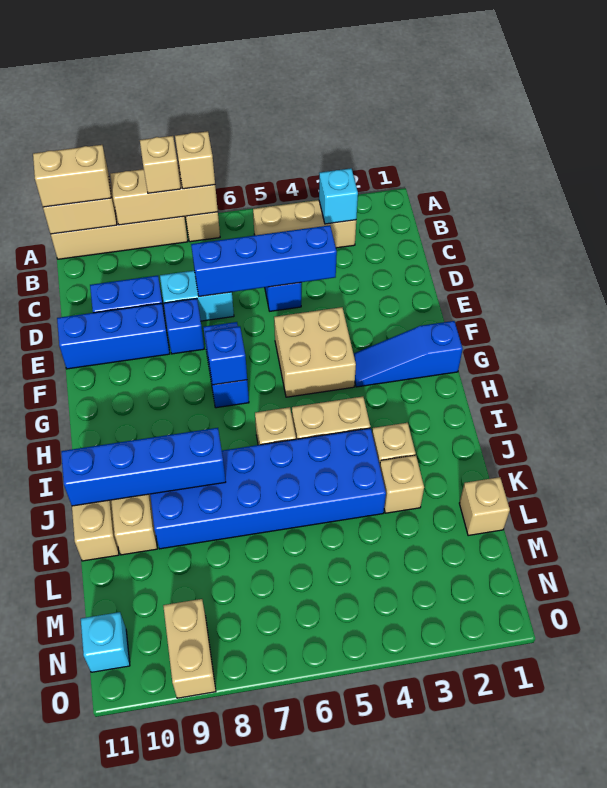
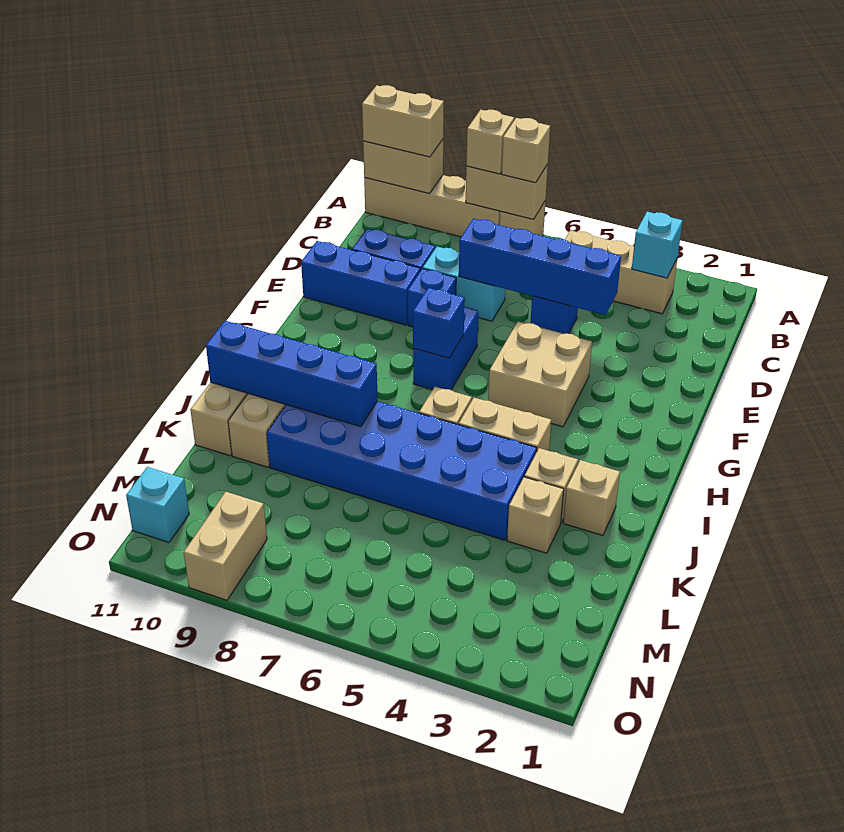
tan 1x3 brick [110,165,218,225] -> tan 1x2 brick [466,164,548,219]
blue 1x3 slope [353,321,463,387] -> none
tan 1x1 brick [459,477,510,536] -> tan 1x1 brick moved to [563,460,620,535]

